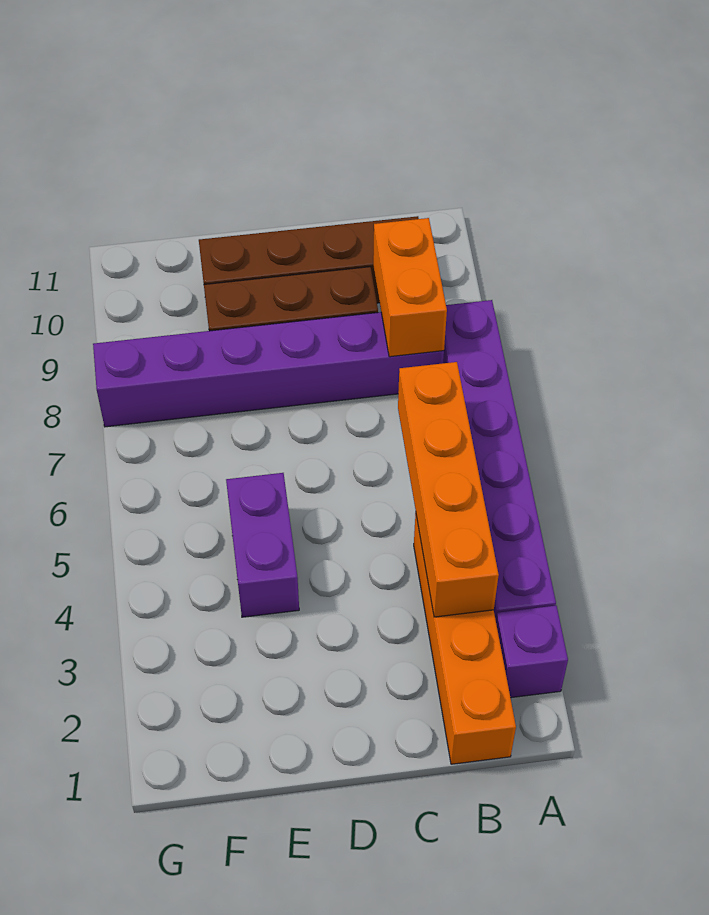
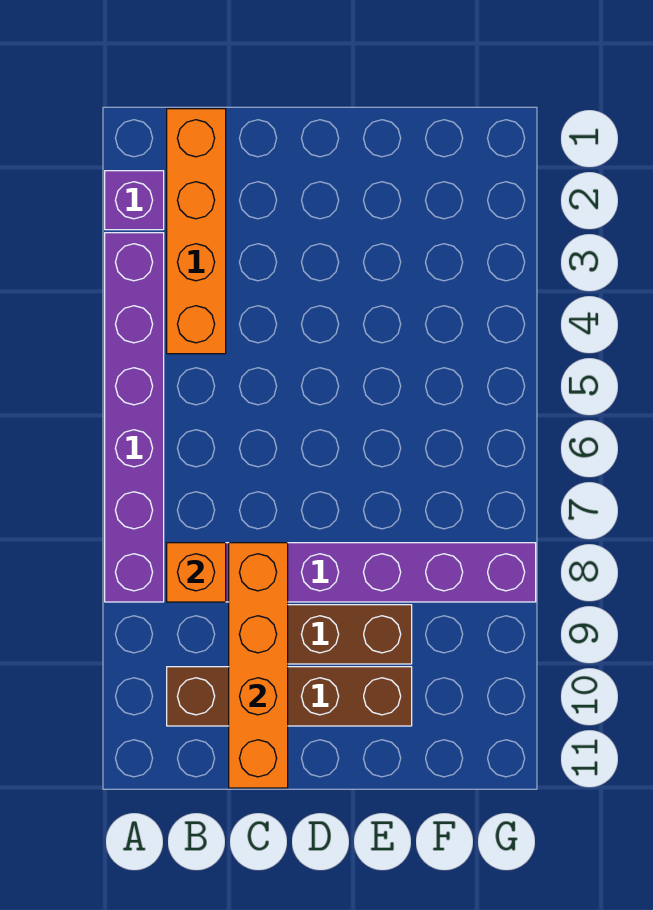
orange 1x4 brick [398,362,499,617] -> orange 1x4 brick moved to [229,543,288,788]
orange 1x2 brick [373,218,447,357] -> orange 1x1 brick [167,543,226,602]
purple 1x2 brick [226,473,299,617] -> none

